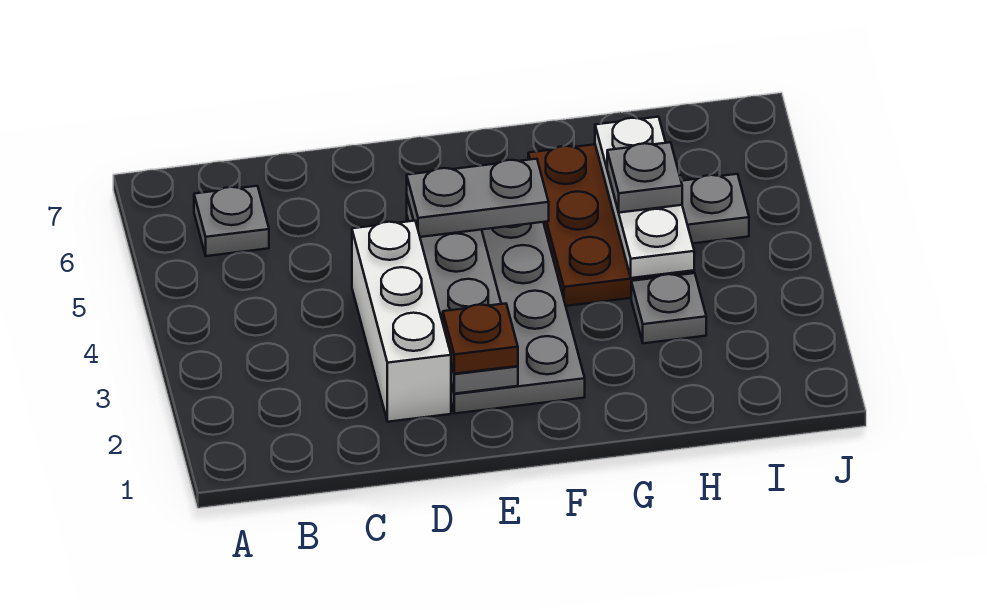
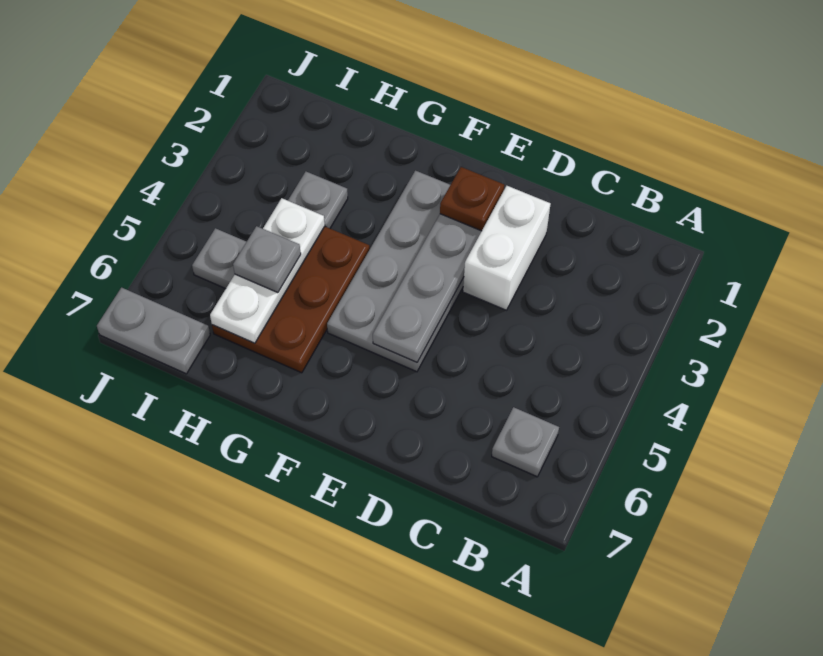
white 1x3 brick [352,221,451,422] -> white 1x2 brick [463,186,551,310]
grey 1x2 plate [407,159,549,237] -> grey 1x2 plate moved to [97,288,210,374]

